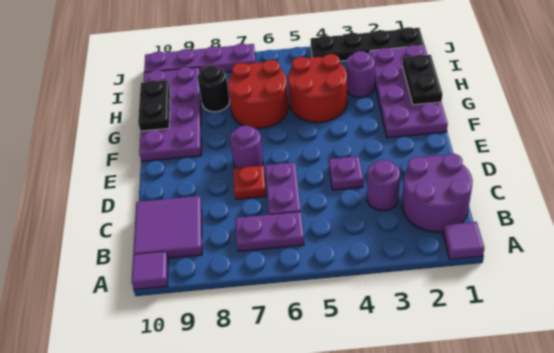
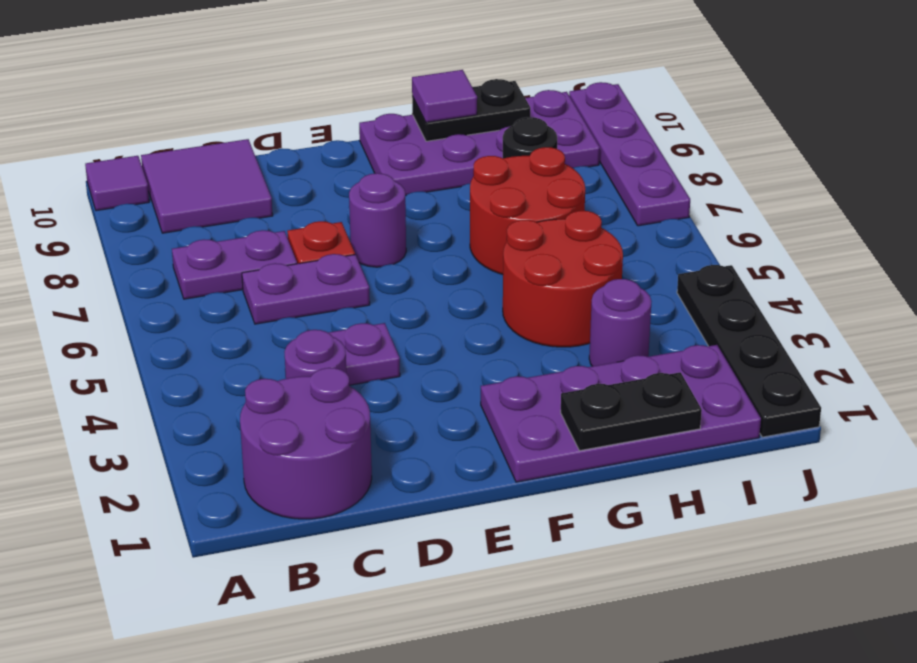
purple 1x1 tile [443,222,484,259] -> purple 1x1 tile moved to [412,70,477,122]
purple 1x2 plate [235,212,304,251] -> purple 1x2 plate turned to [172,230,297,299]

